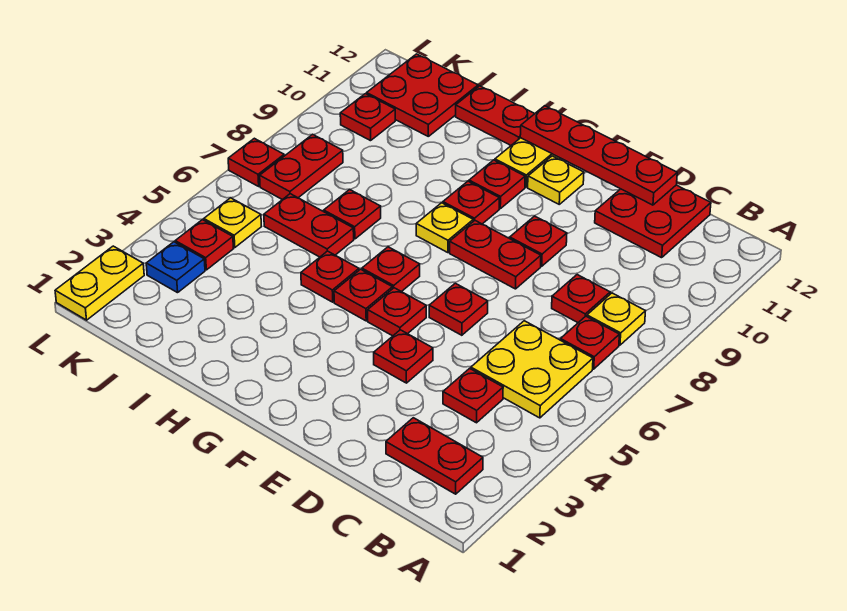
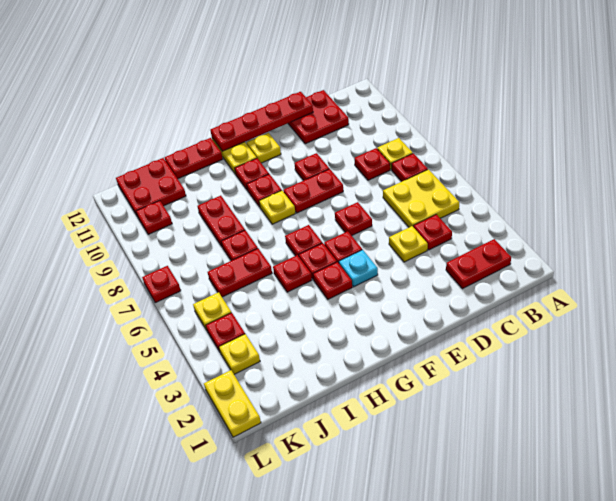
none -> yellow 1x1 plate [389,226,428,262]
red 1x1 plate [374,330,433,383] -> red 1x1 plate moved to [313,262,352,299]
none -> cyan 1x1 plate [339,250,378,287]
blue 1x1 plate [146,242,205,293] -> yellow 1x1 plate [219,334,260,374]
red 1x2 plate [260,134,343,200] -> red 1x2 plate moved to [198,196,245,247]

